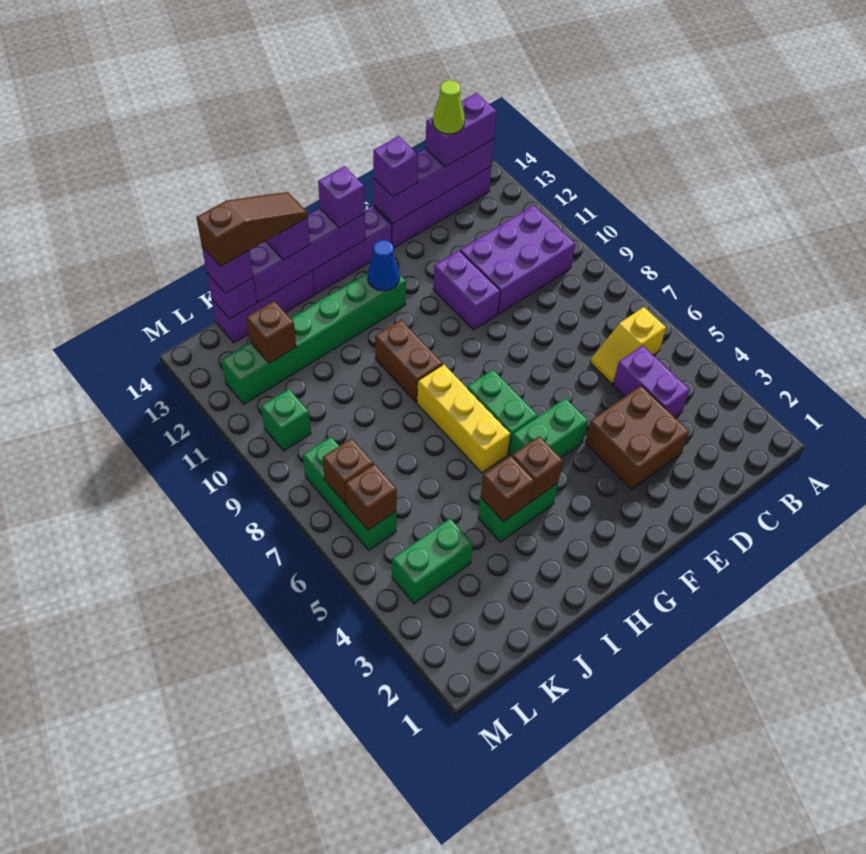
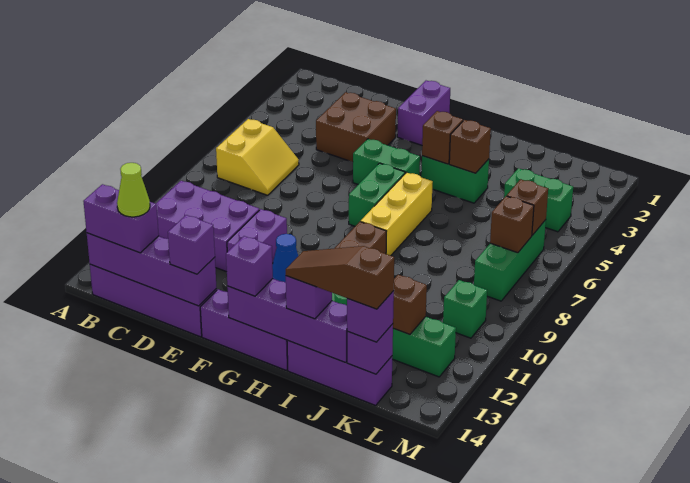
yellow 1x2 slope [590,307,666,384] -> yellow 2x2 slope [216,119,299,195]
purple 1x2 brick [613,346,690,417] -> purple 1x2 brick moved to [397,81,450,145]

